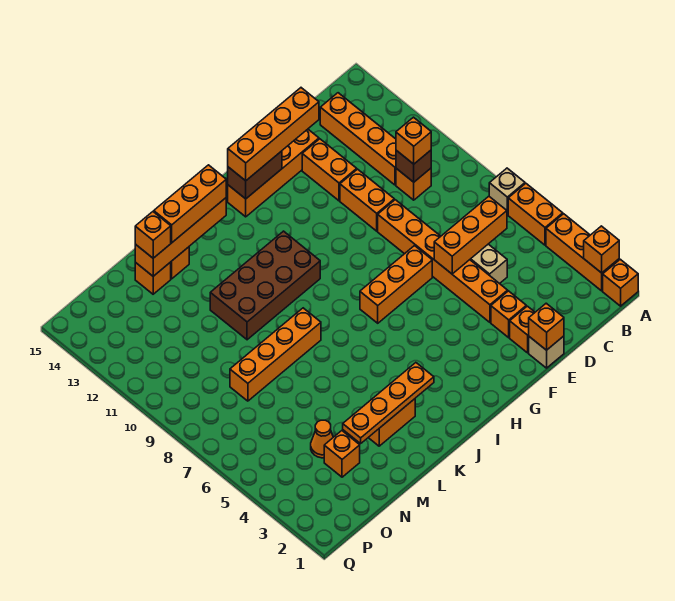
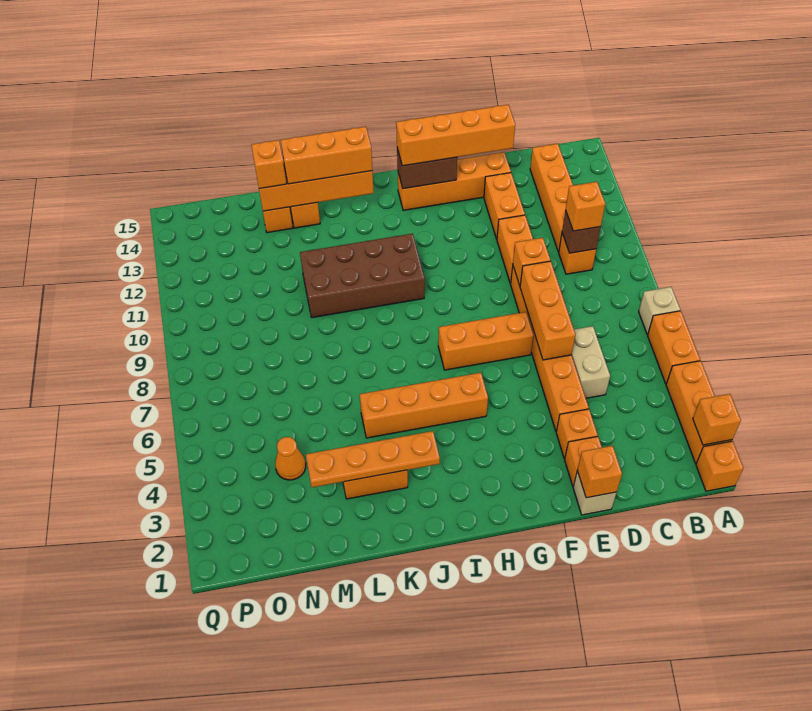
orange 1x3 brick [434,196,507,274] -> orange 1x3 brick turned to [520,261,575,360]
orange 1x4 brick [230,308,321,401] -> orange 1x4 brick moved to [360,373,488,438]
orange 1x1 brick [324,431,360,477] -> orange 1x1 brick moved to [513,238,550,285]

